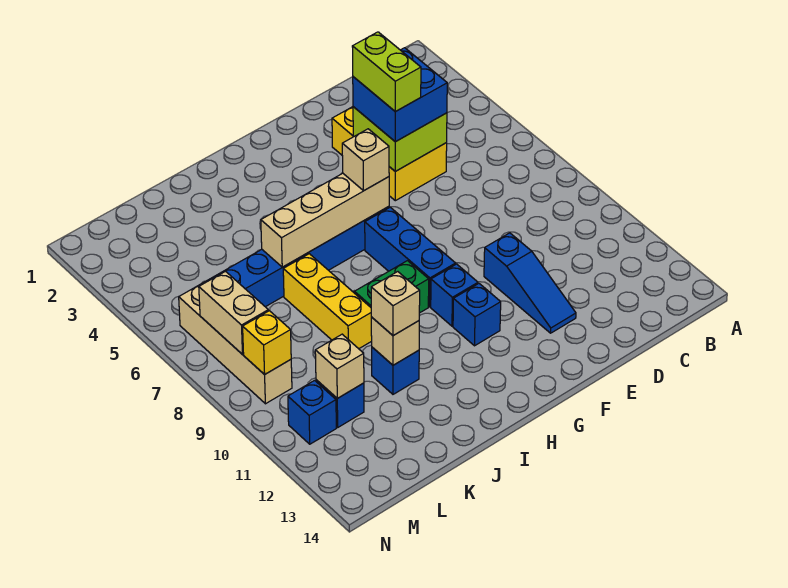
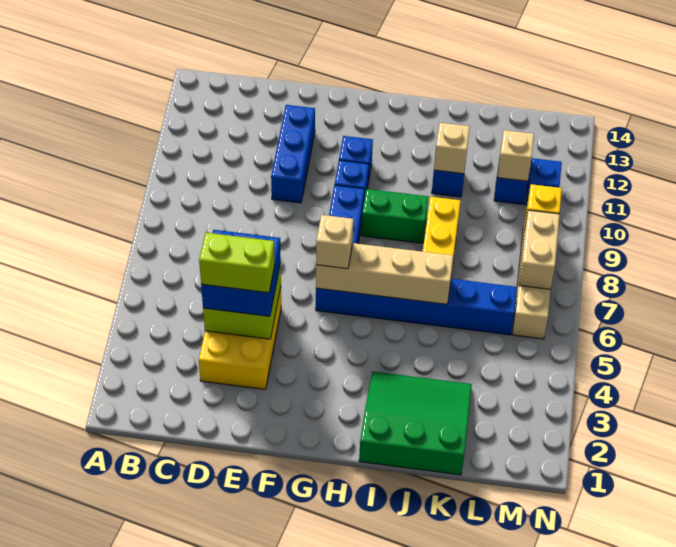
lime 1x2 brick [352,32,421,112] -> lime 1x2 brick turned to [199,233,275,293]
blue 1x3 slope [484,233,576,333] -> blue 1x3 brick [271,105,315,203]
none -> green 3x3 slope [359,372,472,475]
tan 1x1 brick [371,272,420,336] -> none

